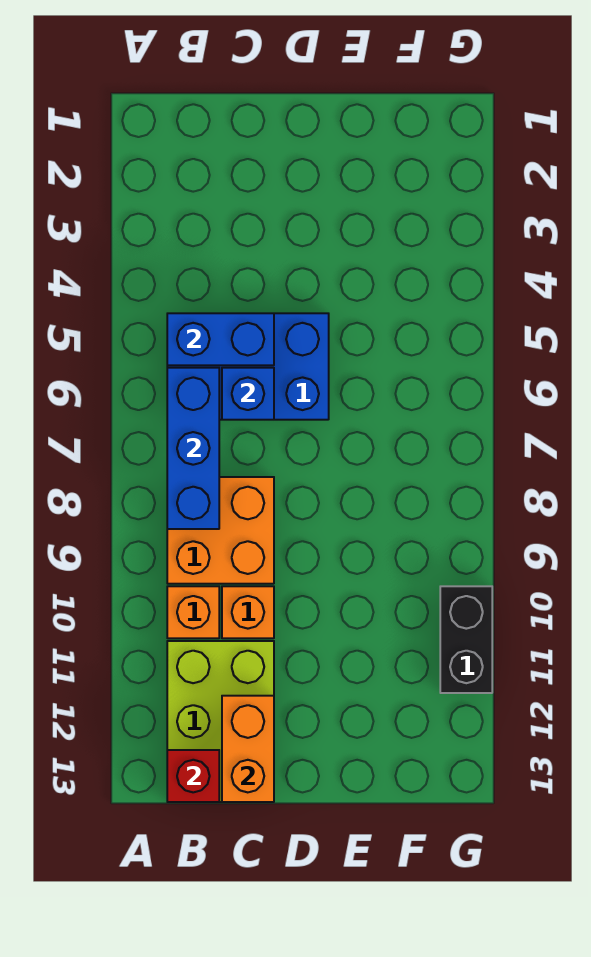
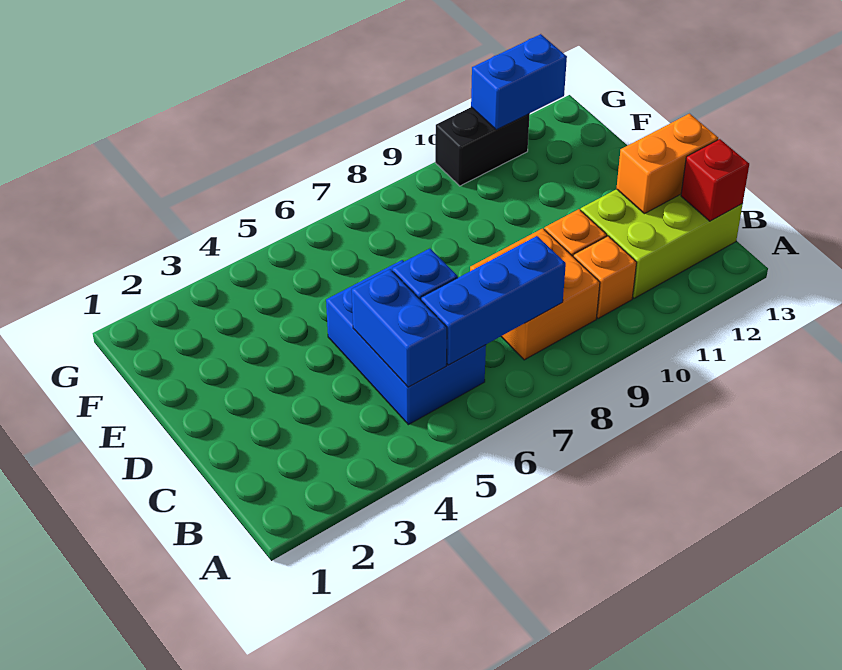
none -> blue 1x2 brick [471,34,567,130]

